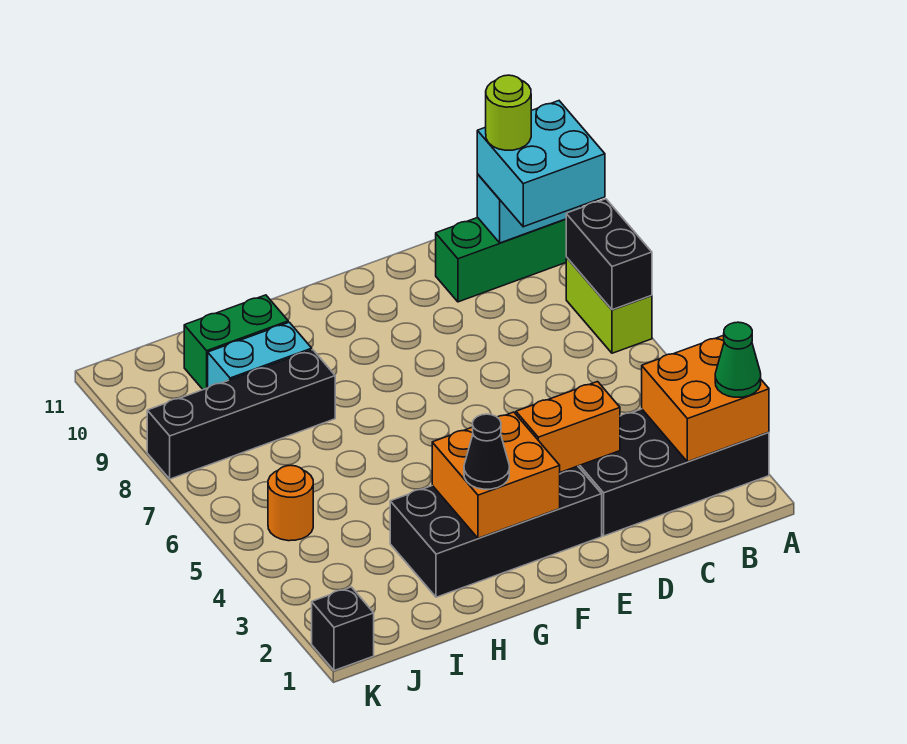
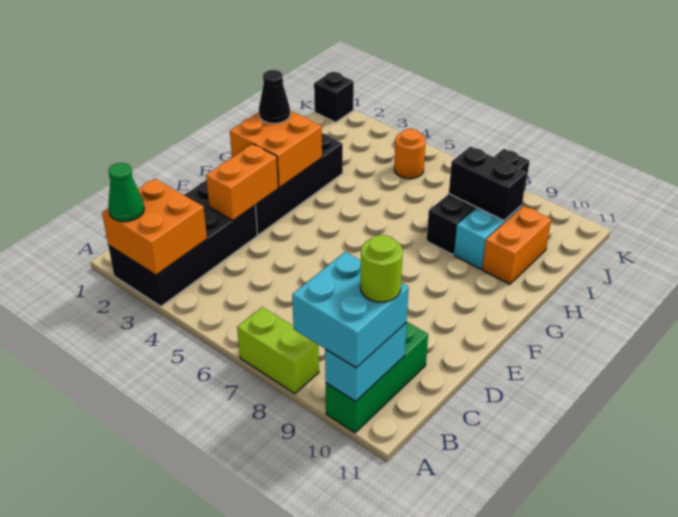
black 1x2 brick [566,199,652,310] -> black 1x2 brick moved to [449,147,527,220]
green 1x2 brick [184,295,288,390] -> orange 1x2 brick [482,206,551,284]

